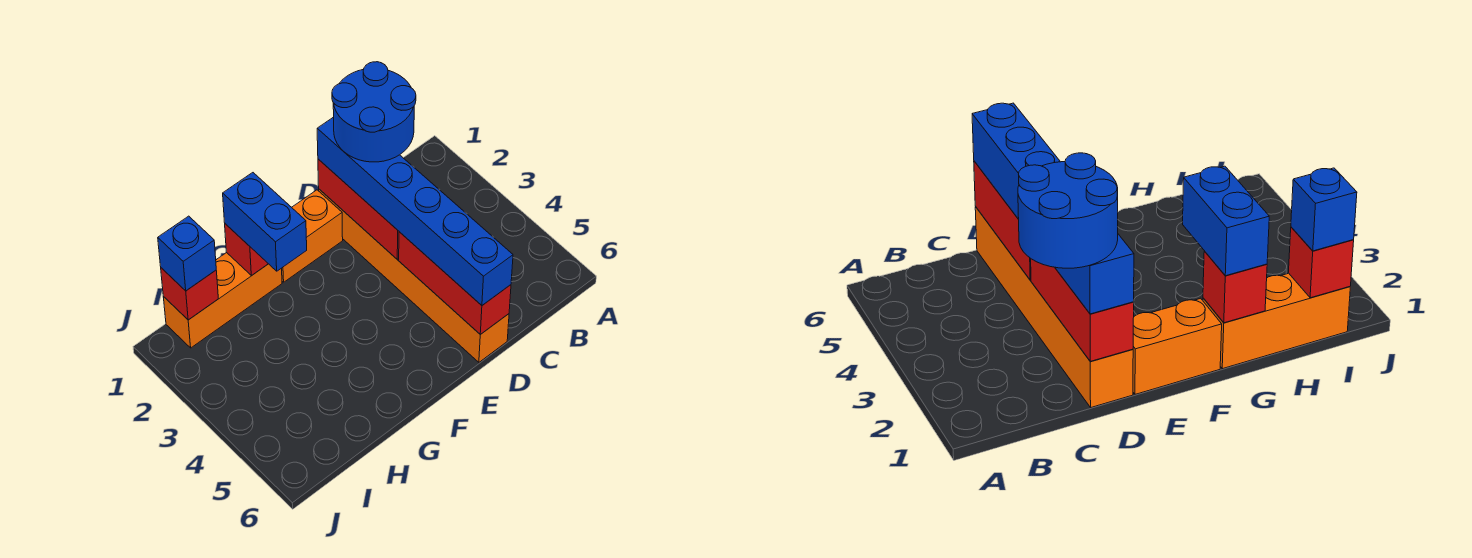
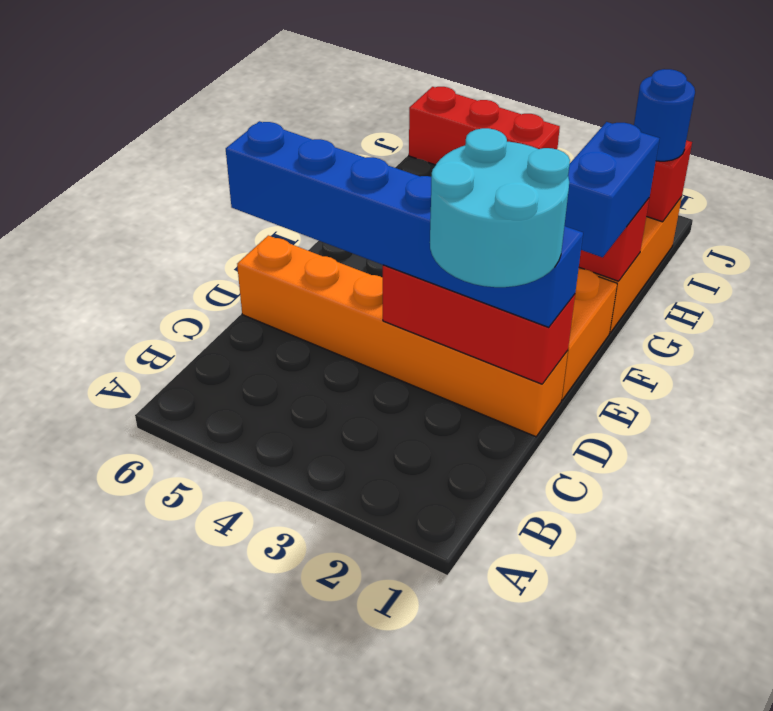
blue 2x2 round brick [332,62,416,162] -> cyan 2x2 round brick [430,128,570,287]
red 1x3 brick [399,232,511,335] -> red 1x3 brick moved to [409,87,560,165]
blue 1x2 brick [223,173,307,271] -> blue 1x2 brick turned to [564,122,659,257]
blue 1x1 brick [158,216,216,291] -> blue 1x1 round brick [634,69,695,161]

